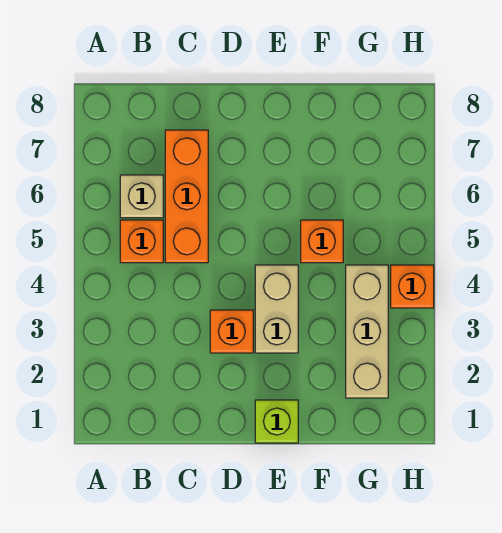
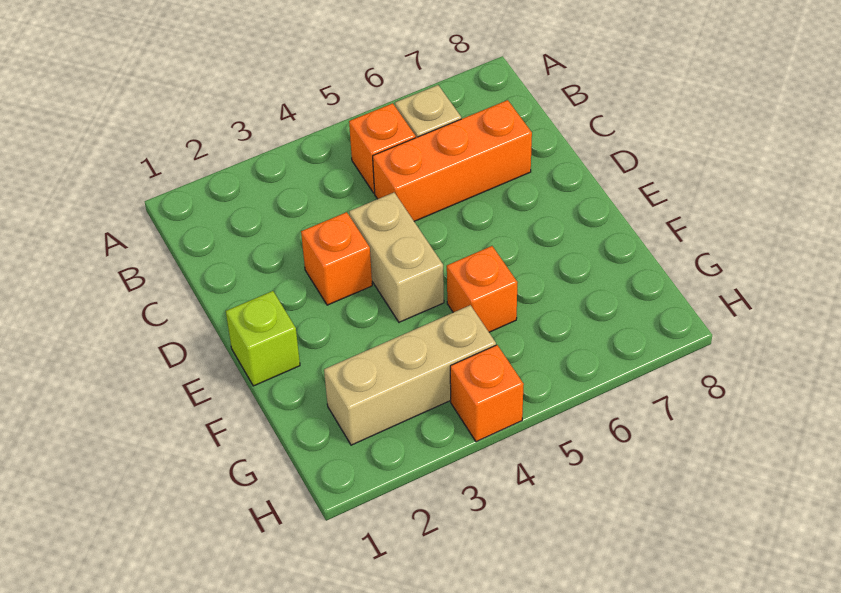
tan 1x2 brick [255,265,298,353] -> tan 1x2 brick turned to [349,193,444,322]

